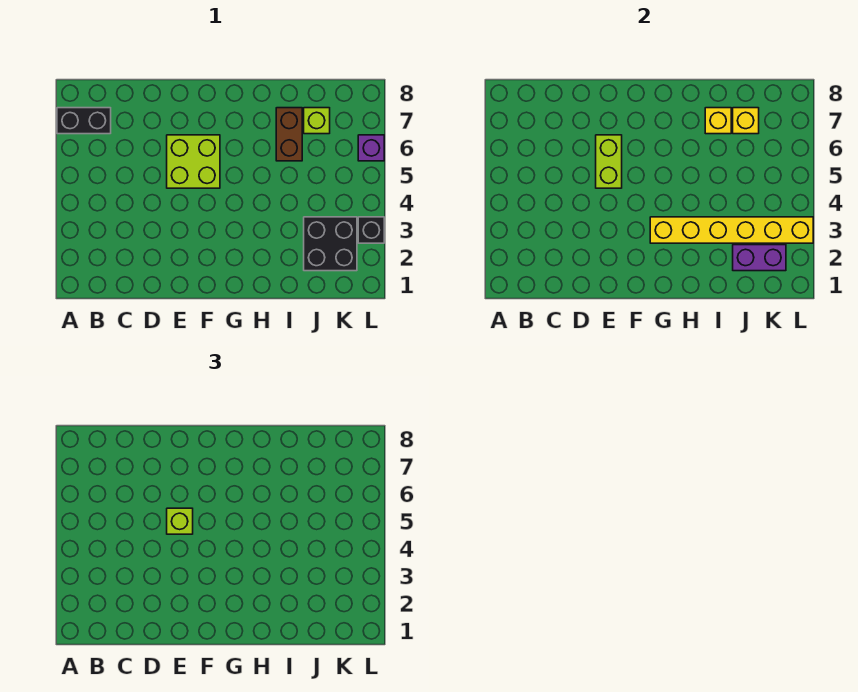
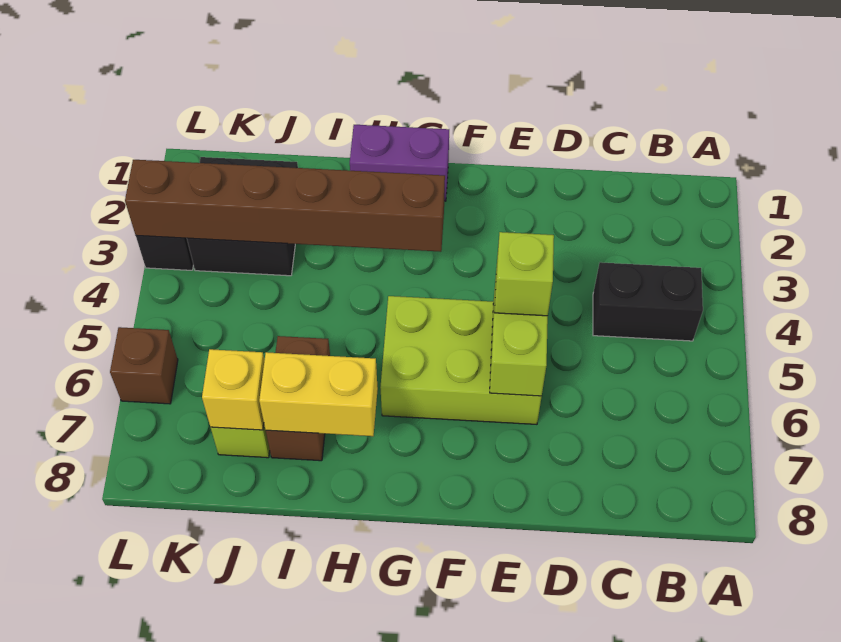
black 1x2 brick [57,108,111,134] -> black 1x2 brick moved to [593,262,703,341]
lime 2x2 brick [167,135,220,188] -> lime 2x3 brick [380,296,542,424]
yellow 1x6 brick [650,217,813,243] -> brown 1x6 brick [125,160,445,252]
yellow 1x1 brick [705,108,731,134] -> yellow 1x2 brick [259,352,378,436]
purple 1x2 brick [733,245,786,271] -> purple 1x2 brick moved to [350,125,449,201]
purple 1x1 brick [358,135,384,161] -> brown 1x1 brick [110,327,178,404]

